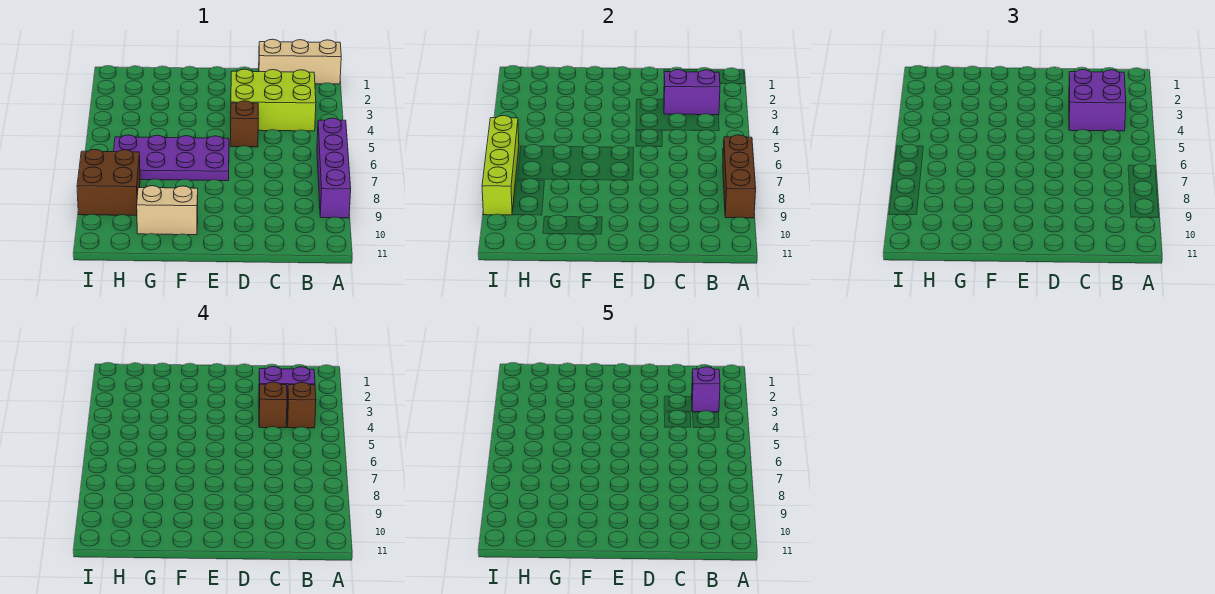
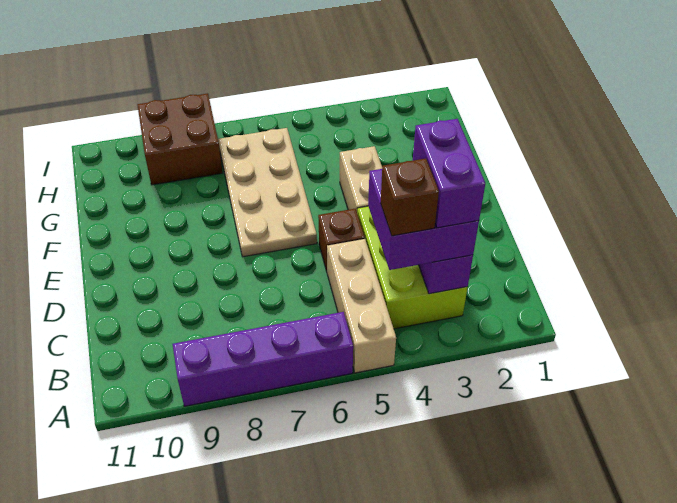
tan 1x3 brick [259,39,341,84] -> tan 1x3 brick moved to [327,239,396,373]
brown 1x3 brick [723,135,756,218] -> none
purple 1x1 brick [692,367,720,412] -> none
brown 1x1 brick [259,382,287,428] -> none
purple 2x4 plate [114,135,229,181] -> tan 2x4 plate [218,128,317,257]
tan 1x2 brick [137,186,198,235] -> tan 1x2 brick moved to [340,146,382,211]
lime 1x4 brick [482,116,519,215] -> none

